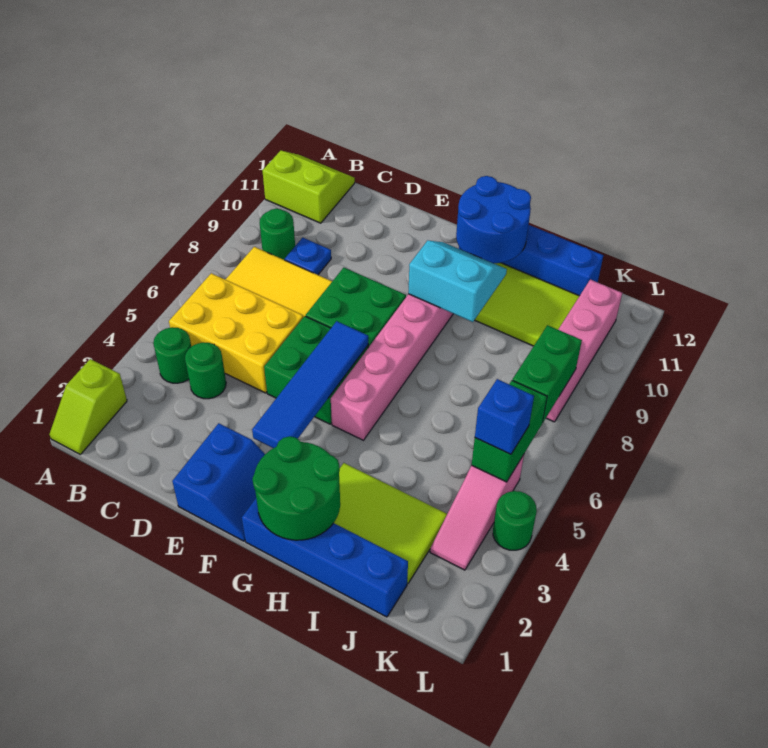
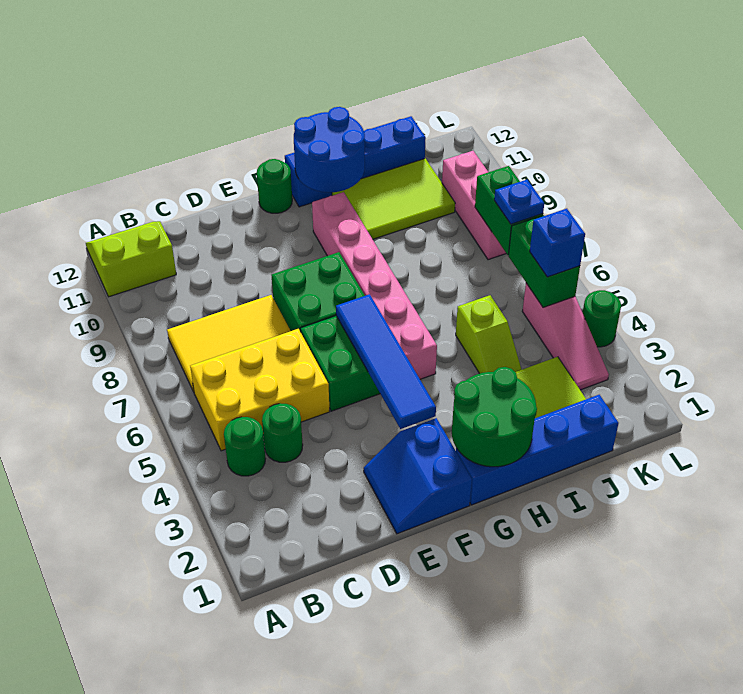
lime 1x2 slope [50,359,127,454] -> lime 1x2 slope moved to [456,295,522,374]
green 1x1 round brick [260,209,295,260] -> green 1x1 round brick moved to [257,159,292,213]
blue 1x1 plate [285,238,331,275] -> blue 1x1 plate moved to [494,180,544,224]
blue 2x2 slope [172,423,265,541] -> blue 2x2 slope turned to [364,418,472,534]
cyan 2x2 slope [408,240,507,322] -> none
pink 1x4 brick [546,280,622,422] -> pink 1x3 brick [442,151,506,260]

